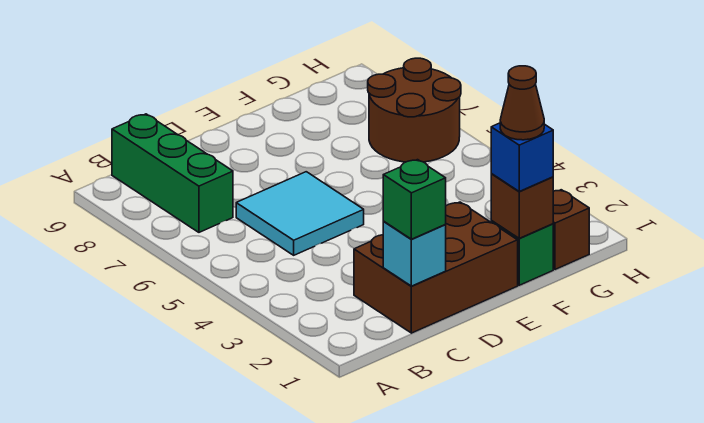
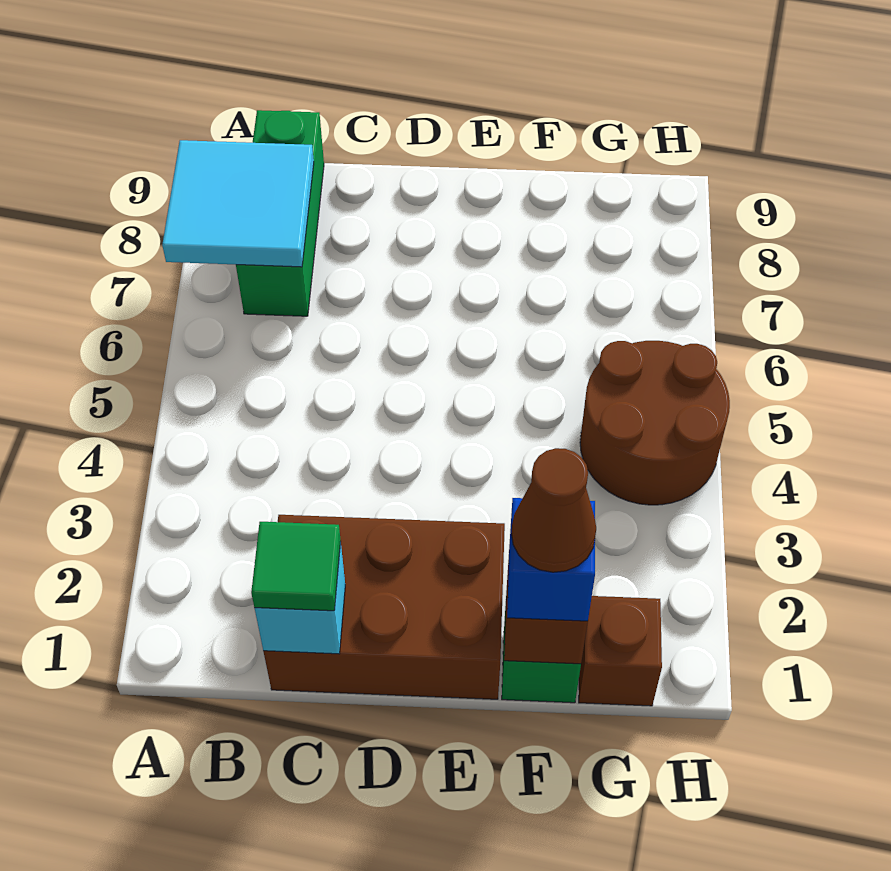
green 1x1 brick [383,160,446,239] -> green 1x1 tile [251,522,341,611]
cyan 2x2 tile [236,172,364,255] -> cyan 2x2 tile moved to [162,140,314,267]
brown 2x2 round brick [368,58,461,162] -> brown 2x2 round brick moved to [580,341,730,505]

